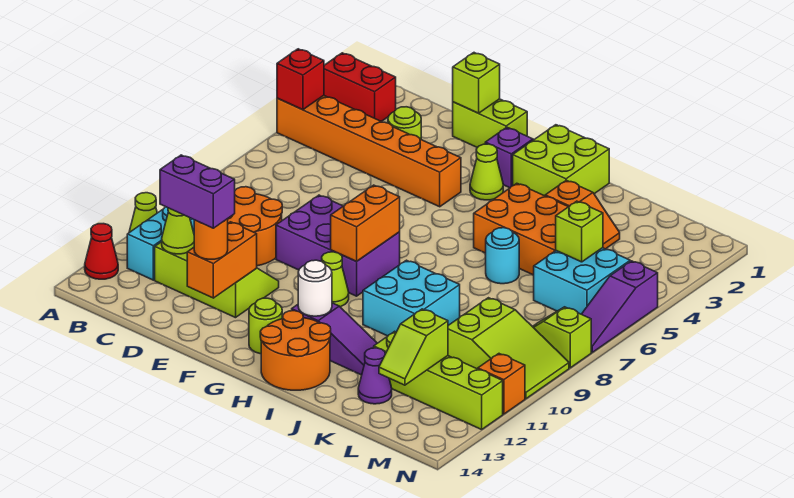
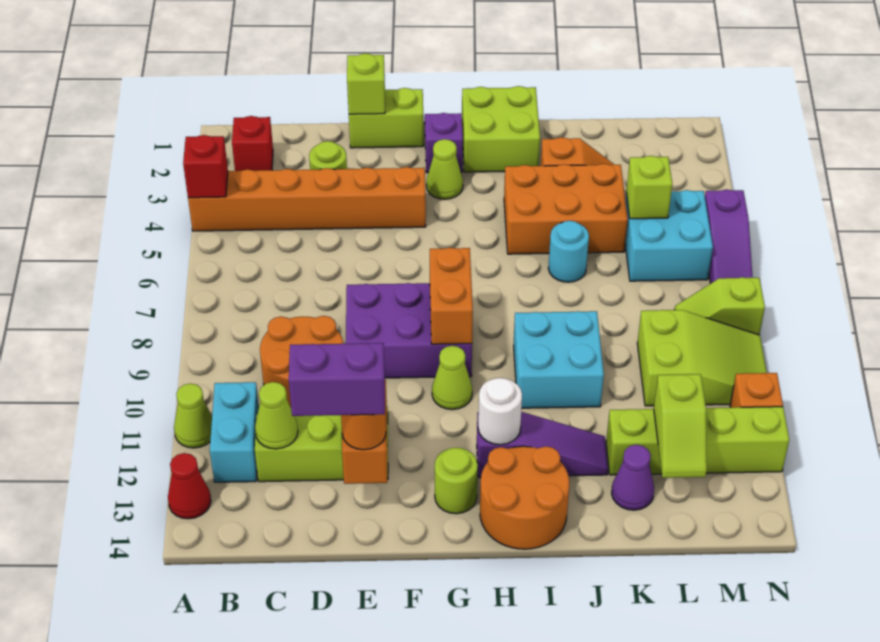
red 1x2 brick [324,53,396,121] -> red 1x1 brick [232,116,273,171]

